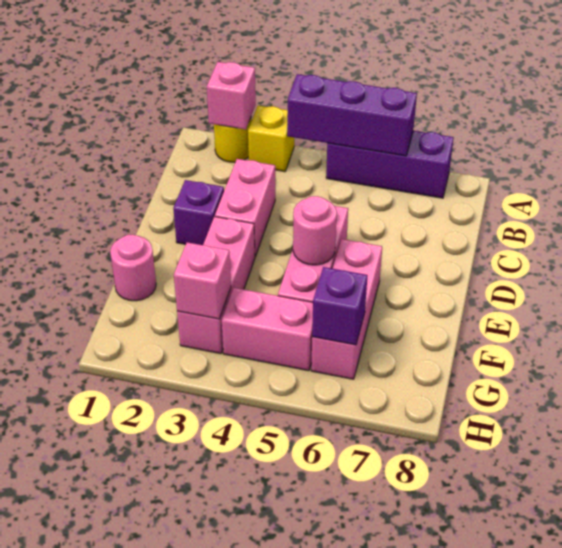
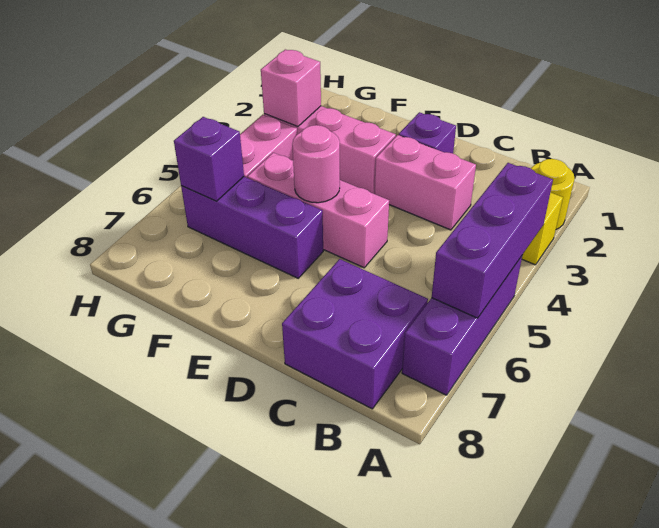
pink 1x1 brick [207,62,256,129] -> none
none -> purple 2x2 brick [282,259,428,409]
pink 1x3 brick [311,239,382,379] -> purple 1x3 brick [181,177,323,278]
pink 1x1 round brick [110,235,156,301] -> none

